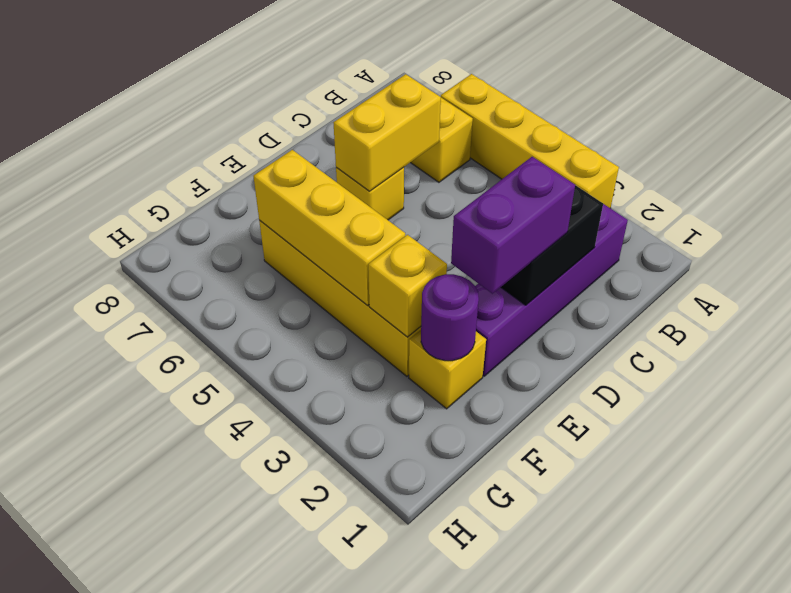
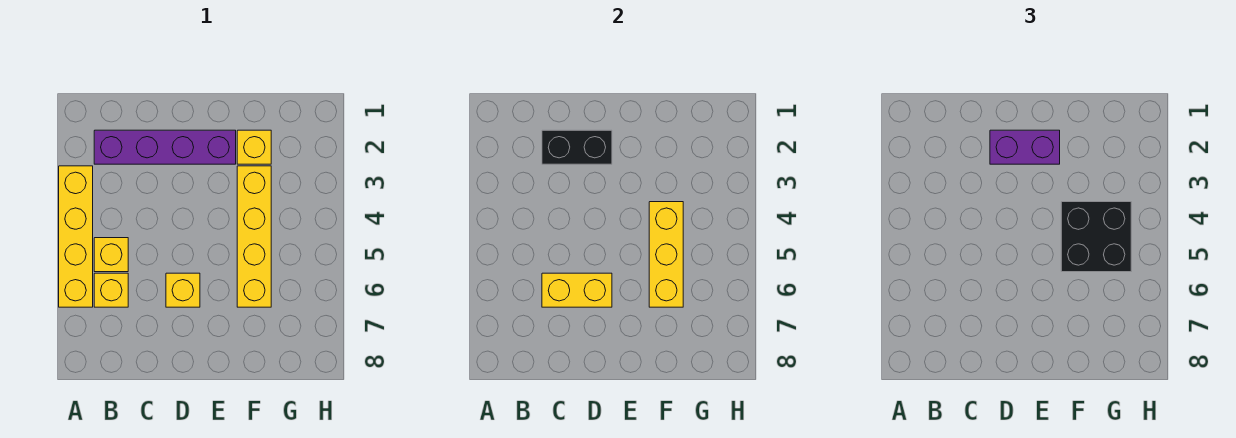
purple 1x1 round brick [421,274,479,361] -> none
yellow 1x1 brick [368,235,447,337] -> yellow 1x1 brick moved to [94,238,128,272]
none -> black 2x2 brick [1061,202,1131,272]

